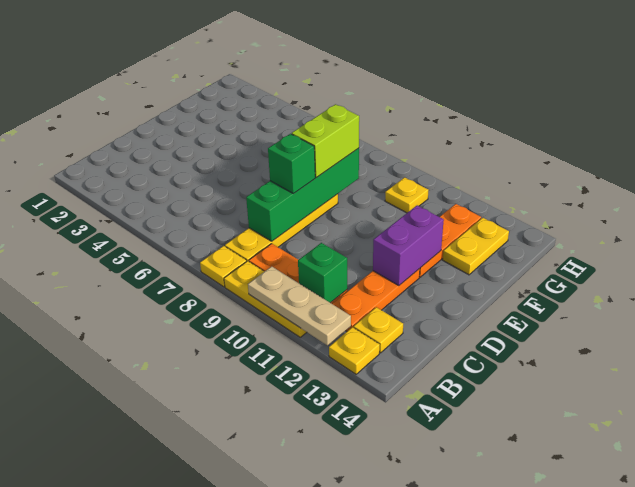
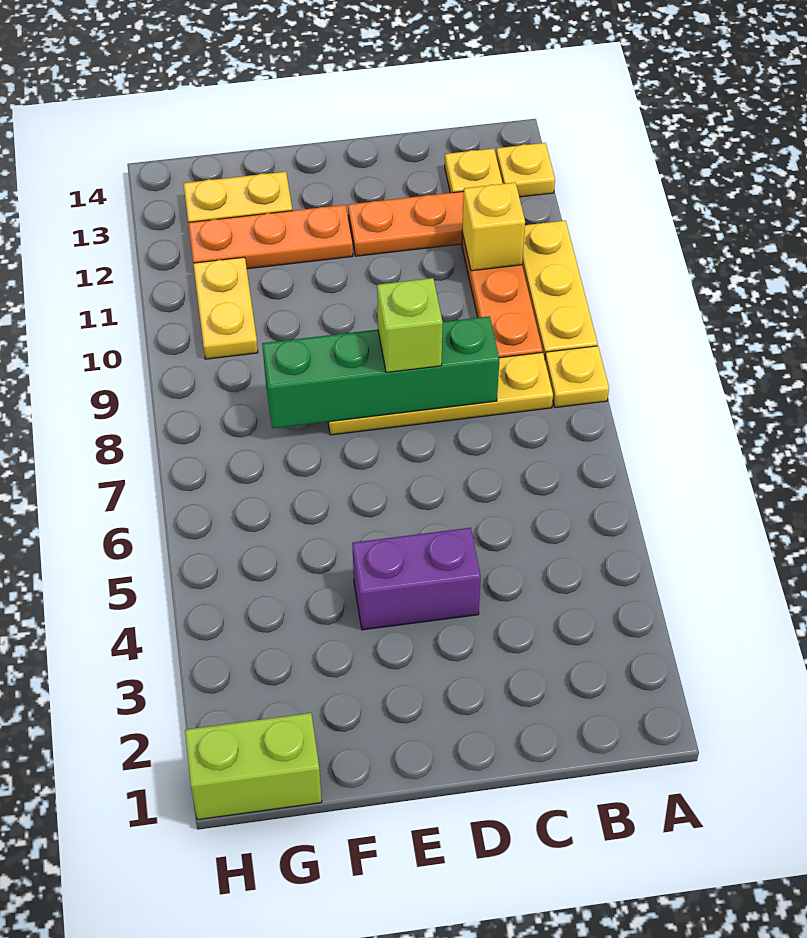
tan 1x3 plate [248,266,351,345] -> none
green 1x1 brick [298,243,347,303] -> yellow 1x1 brick [462,182,525,271]
green 1x1 brick [268,134,315,194] -> lime 1x1 brick [377,278,443,372]
purple 1x2 brick [373,205,444,286] -> purple 1x2 brick moved to [352,528,481,630]
lime 1x2 brick [292,104,359,178] -> lime 1x2 brick moved to [185,713,322,820]
yellow 1x1 plate [385,177,429,213] -> yellow 1x2 plate [193,257,258,359]

